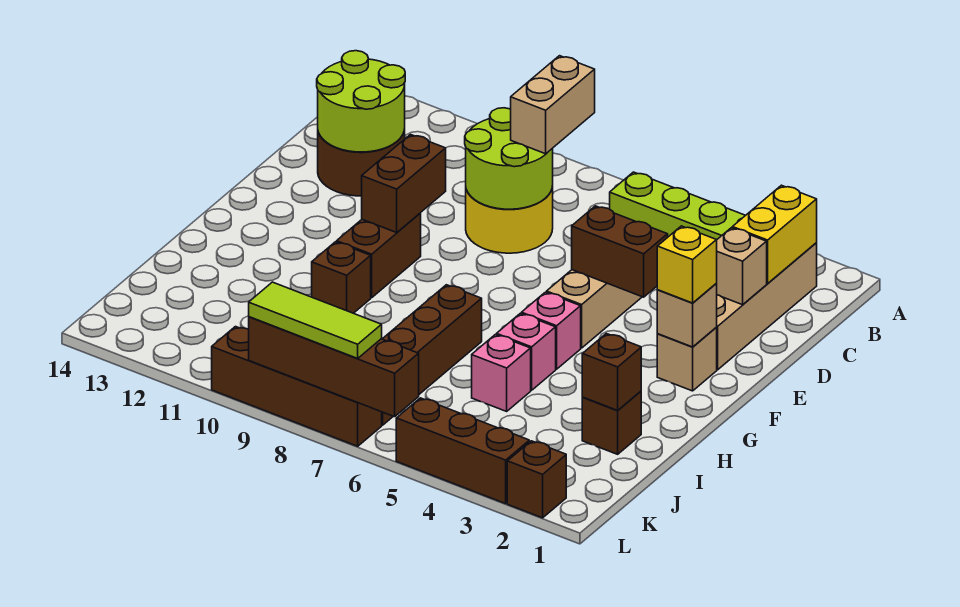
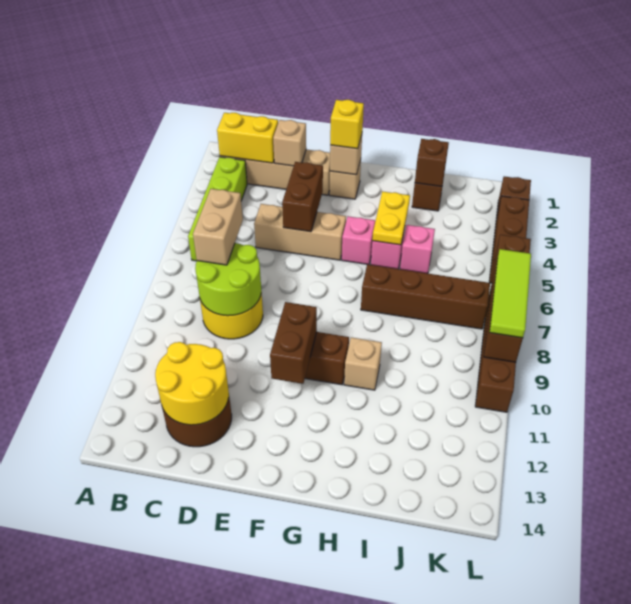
tan 1x2 brick [511,56,595,154] -> tan 1x2 brick turned to [193,189,243,265]
lime 2x2 round brick [317,51,405,152] -> yellow 2x2 round brick [155,342,229,425]
brown 1x2 brick [362,135,446,233] -> brown 1x2 brick turned to [270,302,317,384]
none -> yellow 1x2 plate [372,191,410,245]
brown 1x1 brick [312,242,371,313] -> tan 1x1 brick [344,337,382,390]

